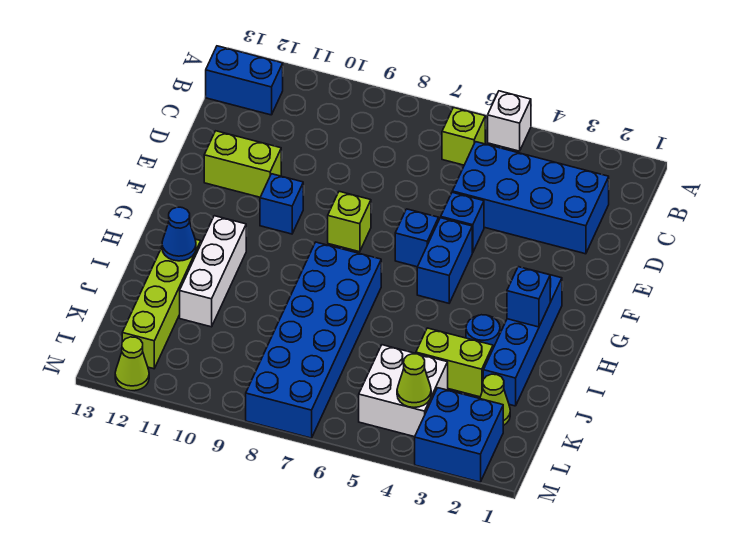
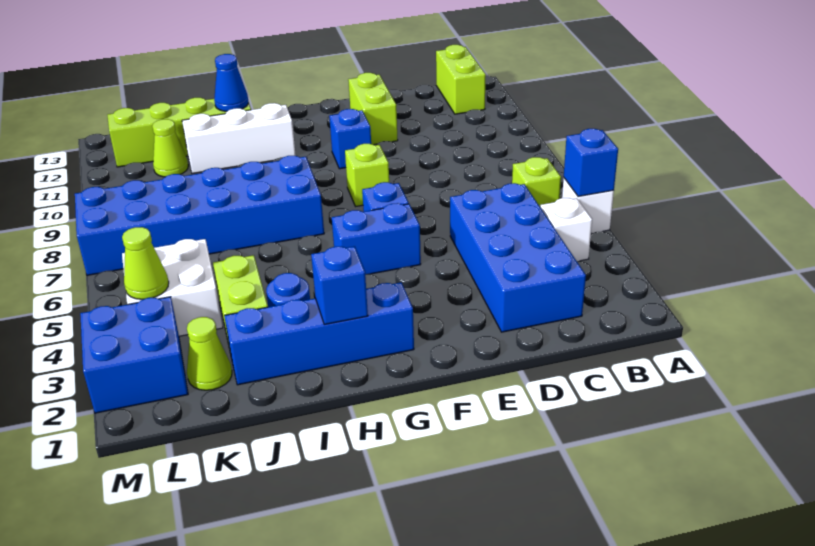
none -> white 1x1 brick [540,198,592,261]
blue 1x2 brick [206,46,283,115] -> lime 1x2 brick [436,45,486,114]
blue 1x1 brick [441,192,484,253] -> blue 1x1 brick moved to [564,129,618,197]
lime 1x1 cone [115,337,149,391] -> lime 1x1 cone moved to [152,119,188,177]

